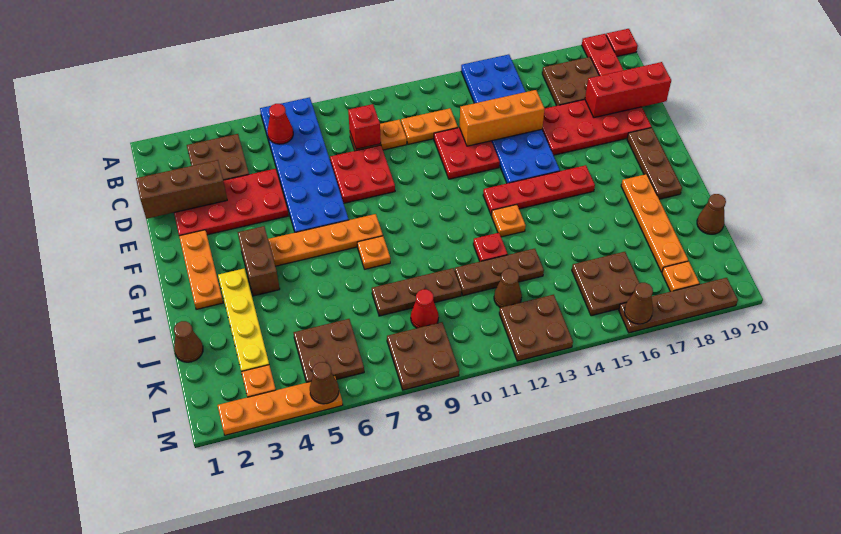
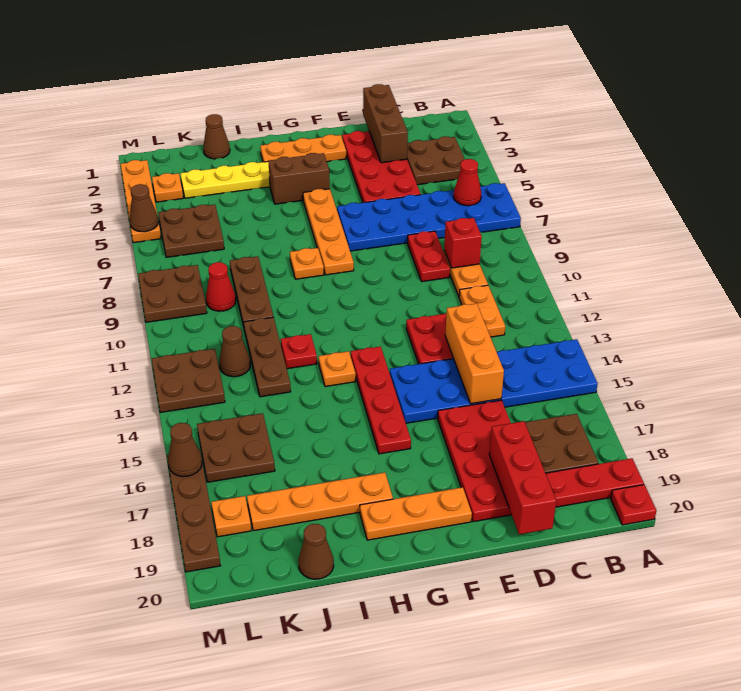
red 2x2 plate [330,145,395,203] -> red 1x2 plate [407,231,450,282]
brown 1x3 plate [627,128,682,199] -> orange 1x3 plate [360,487,472,540]

